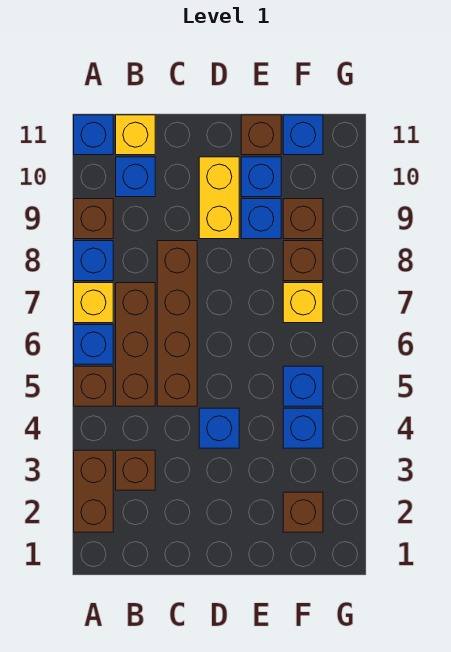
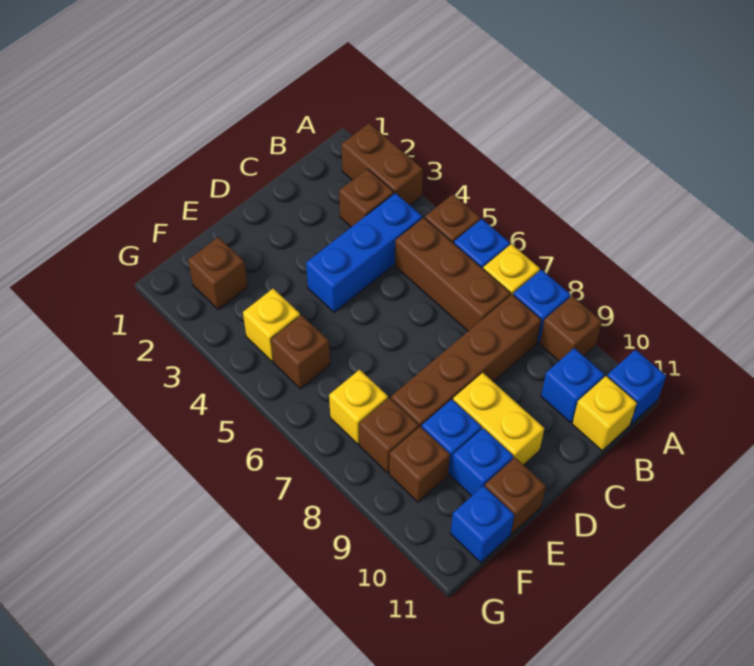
brown 1x4 brick [157,241,197,406] -> brown 1x4 brick turned to [391,294,541,427]
blue 1x1 brick [199,408,239,448] -> blue 1x3 brick [306,193,422,312]
blue 1x1 brick [283,408,323,448] -> yellow 1x1 brick [243,289,300,362]
blue 1x1 brick [283,366,323,406] -> brown 1x1 brick [271,315,330,389]

